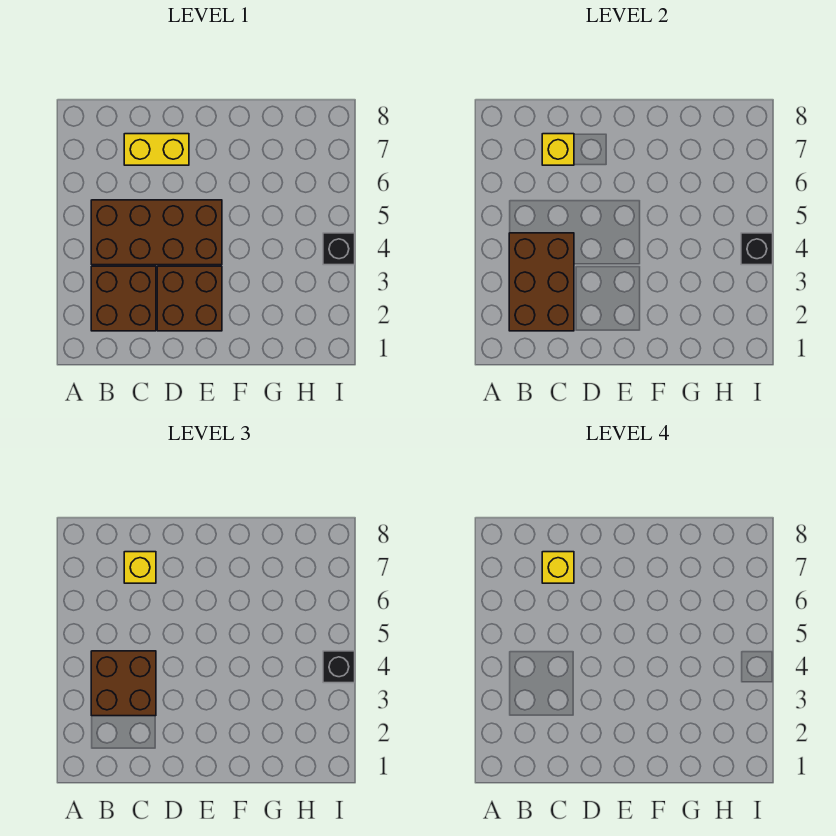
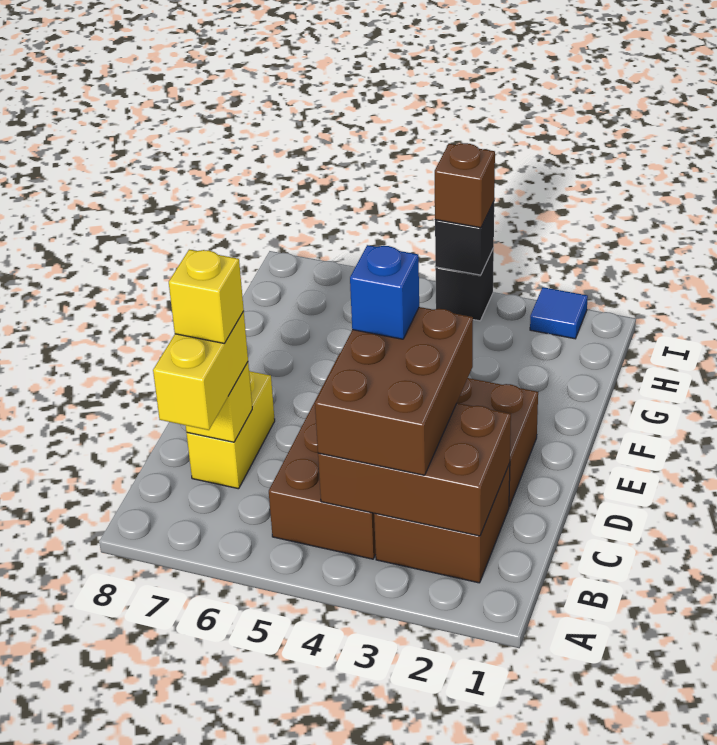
brown 2x2 brick [91,651,156,716] -> brown 2x3 brick [315,307,473,475]
yellow 1x1 brick [124,552,156,583] -> yellow 1x2 brick [153,311,248,430]
none -> blue 1x1 brick [350,245,419,339]
none -> blue 1x1 tile [530,287,588,339]
black 1x1 brick [323,651,355,683] -> brown 1x1 brick [435,143,495,228]

